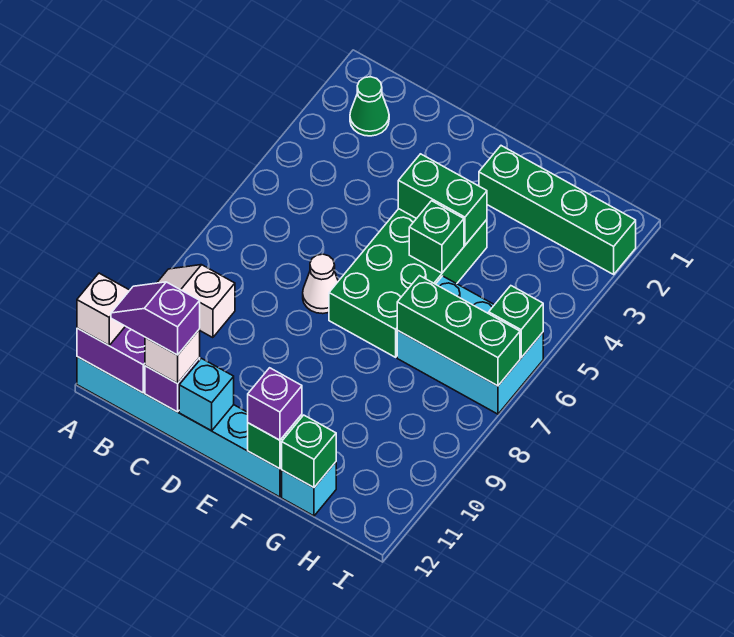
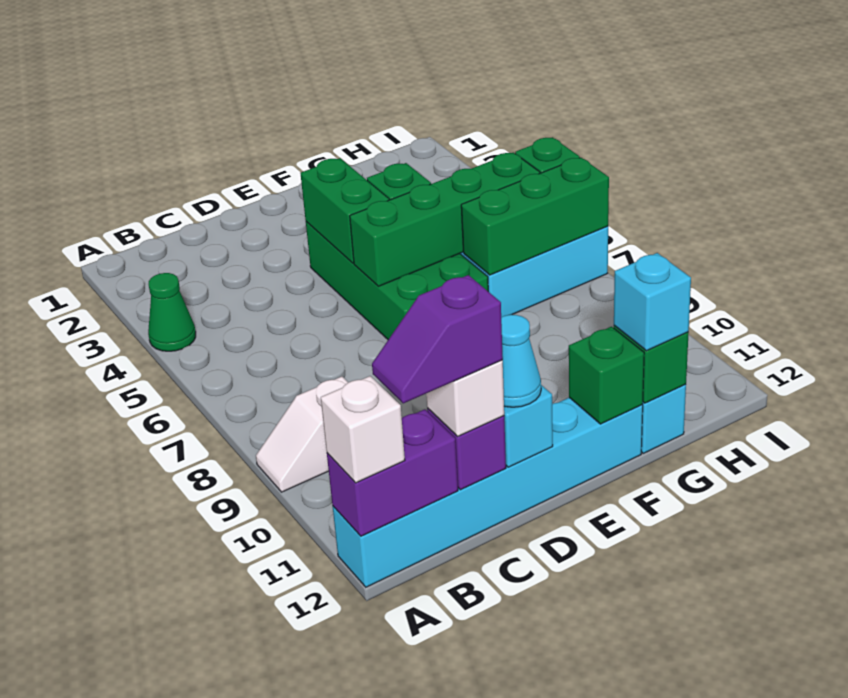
green 1x1 cone [350,77,389,136] -> green 1x1 cone moved to [148,273,196,351]
white 1x1 cone [303,254,338,314] -> none
none -> cyan 1x1 cone [501,315,541,407]
green 1x2 brick [398,154,487,245] -> green 1x2 brick turned to [300,158,389,263]
green 1x4 brick [479,146,636,274] -> green 1x4 brick moved to [350,153,540,286]
purple 1x1 brick [248,368,302,440] -> none
none -> cyan 1x1 brick [614,253,691,351]

